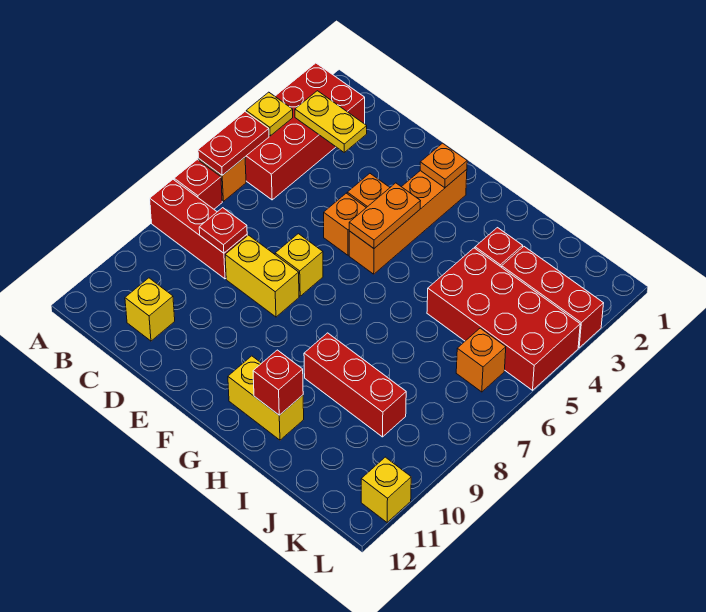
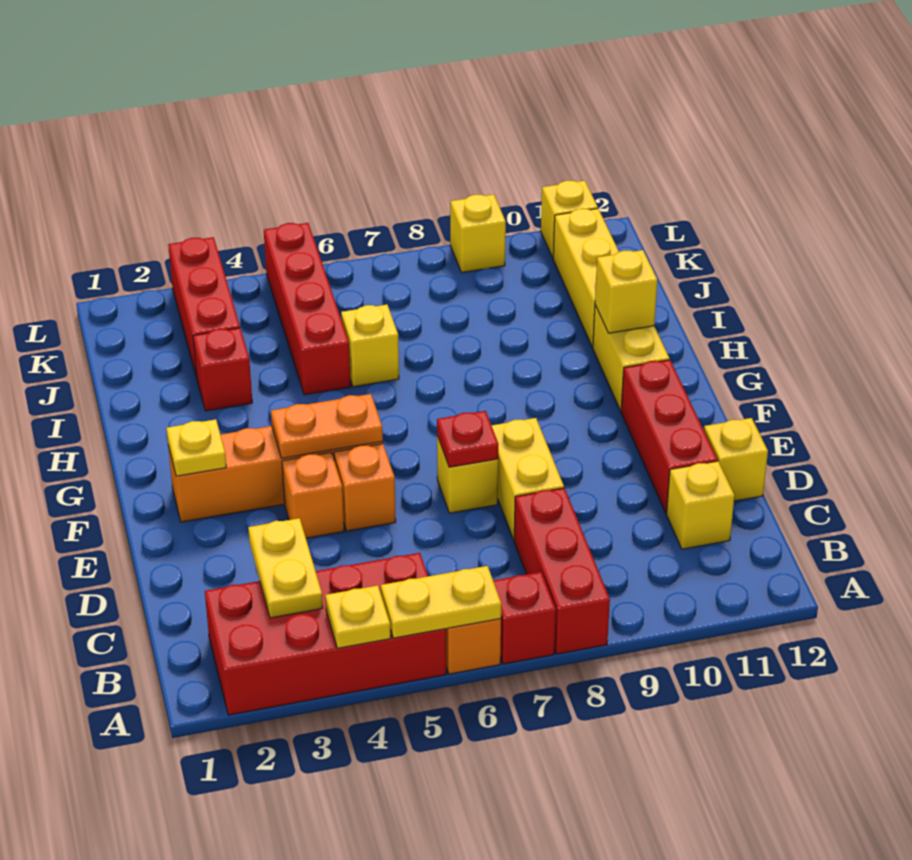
red 1x2 plate [198,112,269,175] -> yellow 1x2 plate [381,566,501,638]
red 1x1 plate [199,208,247,253] -> red 1x1 plate moved to [437,411,499,467]
none -> yellow 1x1 brick [704,418,768,501]
orange 1x1 plate [420,143,467,188] -> yellow 1x1 plate [166,419,226,476]
red 1x3 brick [304,333,406,437] -> red 1x3 brick moved to [621,360,718,513]
red 1x1 brick [253,350,303,415] -> yellow 1x1 brick [595,250,657,333]
red 2x4 brick [427,248,580,390] -> red 1x4 brick [264,223,351,395]
none -> yellow 1x1 brick [341,305,399,387]
none -> yellow 1x3 brick [553,209,619,347]
orange 1x1 brick [456,328,506,392] -> none
none -> yellow 1x1 brick [450,194,506,273]

